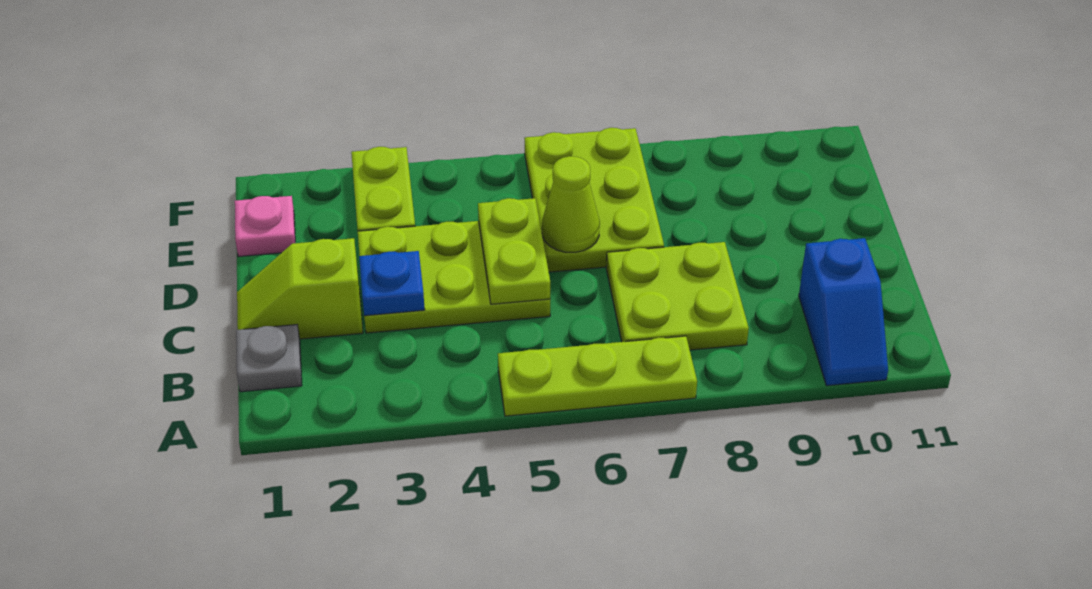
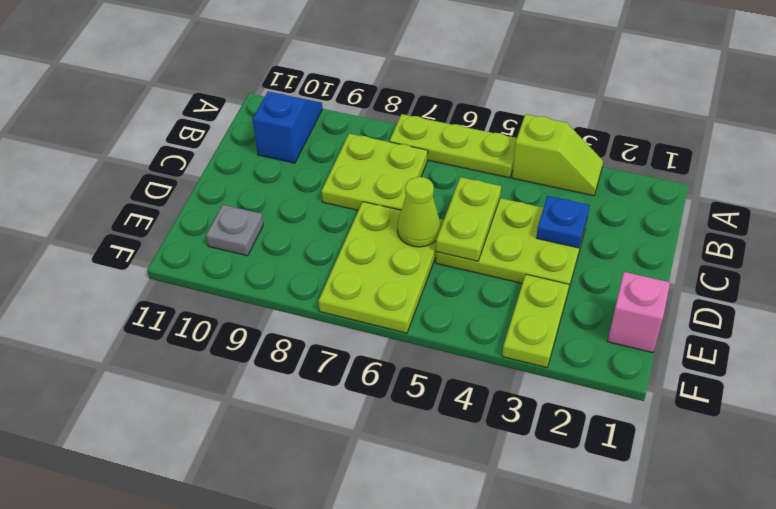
grey 1x1 plate [236,325,302,392] -> grey 1x1 plate moved to [206,205,263,256]
lime 1x2 slope [237,238,363,339] -> lime 1x2 slope moved to [512,114,603,196]
pink 1x1 plate [235,196,295,257] -> pink 1x1 brick [608,272,670,353]

